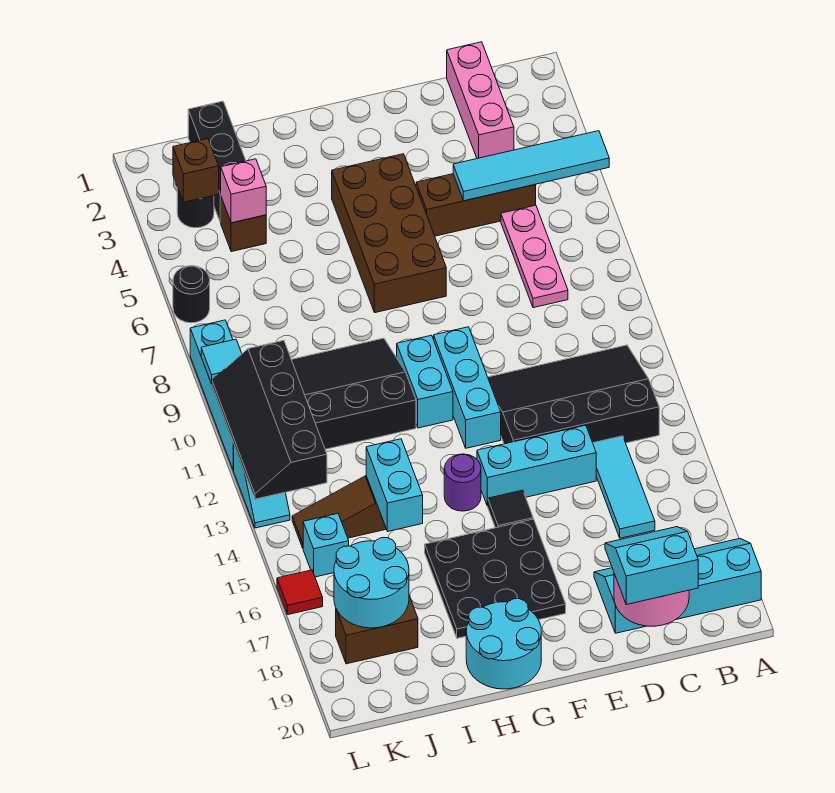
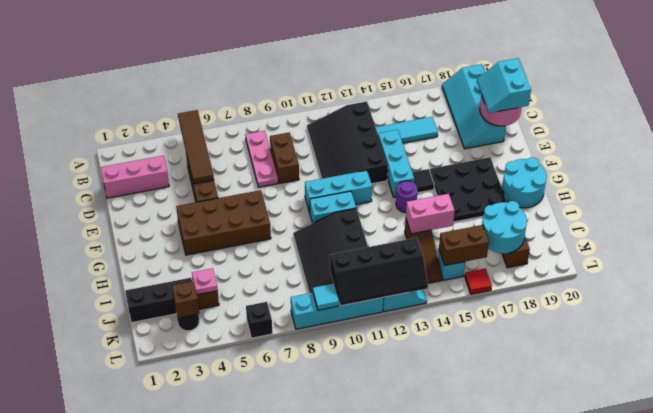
cyan 1x4 tile [453,131,609,201] -> brown 1x4 tile [178,110,214,184]
pink 1x3 plate [501,205,568,308] -> pink 1x3 plate turned to [245,131,278,187]
none -> brown 1x2 brick [270,132,299,183]
cyan 1x2 brick [366,439,423,531] -> pink 1x2 brick [406,194,455,234]
pink 1x1 brick [220,159,266,223] -> pink 1x1 plate [192,268,218,295]
none -> brown 1x2 brick [439,225,489,265]
black 1x1 round brick [173,266,210,323] -> black 1x1 brick [246,302,273,338]

